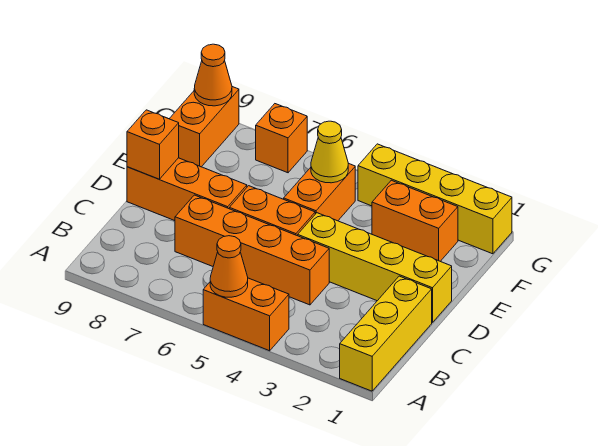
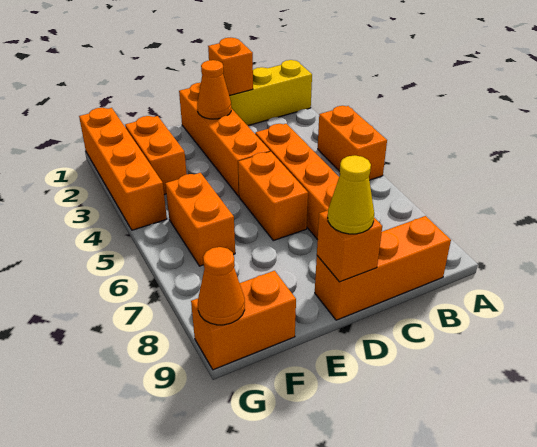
orange 1x1 cone [210,236,248,297] -> orange 1x1 cone moved to [197,60,231,119]
yellow 1x4 brick [298,213,452,323] -> orange 1x4 brick [179,83,270,196]
orange 1x3 brick [127,158,247,221] -> orange 1x3 brick turned to [315,216,451,320]
orange 1x2 brick [284,163,355,221] -> orange 1x2 brick turned to [165,173,235,266]
yellow 1x1 cone [311,121,348,183] -> yellow 1x1 cone moved to [328,155,374,234]
yellow 1x4 brick [358,144,512,254] -> orange 1x4 brick [79,108,167,230]
orange 1x1 brick [256,104,307,173] -> orange 1x1 brick moved to [208,38,253,96]

